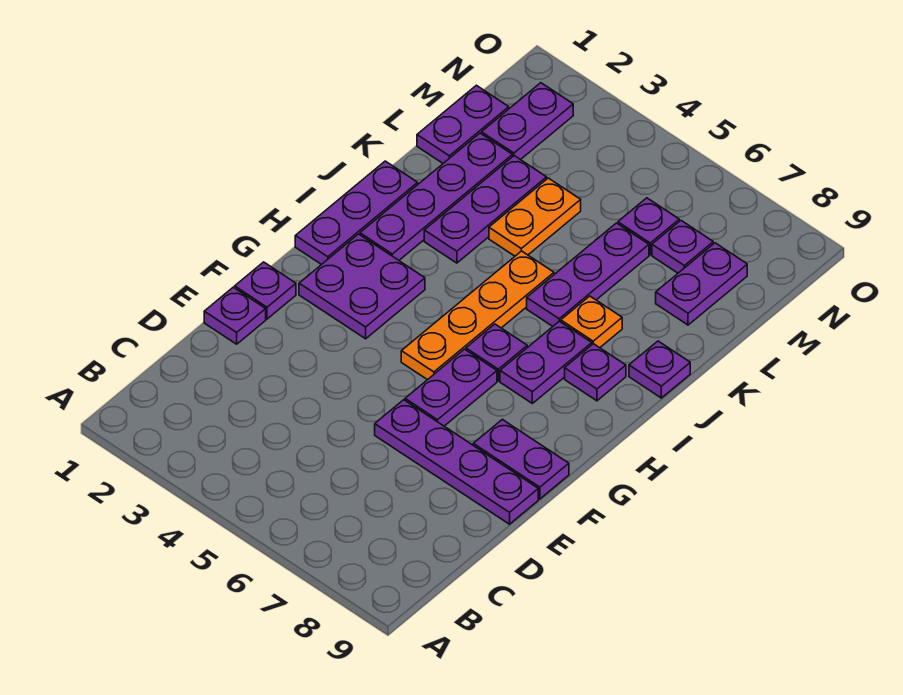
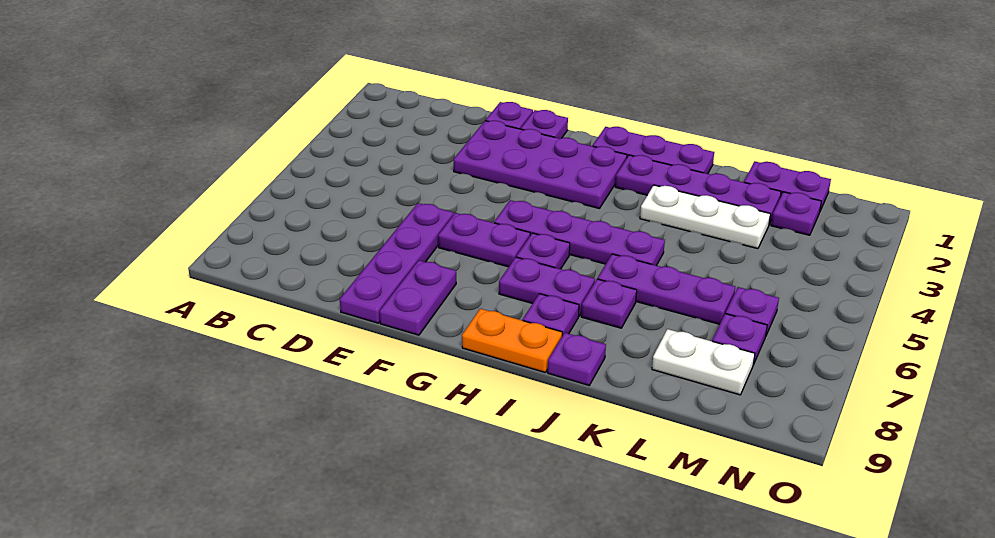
purple 2x2 plate [299,234,425,339] -> purple 2x4 plate [454,121,627,209]
orange 1x4 plate [401,251,554,380] -> purple 1x4 plate [494,200,665,266]
purple 1x3 plate [424,156,547,263] -> white 1x3 plate [640,185,770,249]
orange 1x1 plate [561,296,622,348] -> purple 1x1 plate [581,279,637,328]
orange 1x2 plate [489,178,581,256] -> orange 1x2 plate moved to [462,309,562,372]
purple 1x2 plate [656,243,747,325] -> white 1x2 plate [652,329,755,395]
purple 1x2 plate [482,83,573,160] -> purple 1x1 plate [771,192,821,235]

